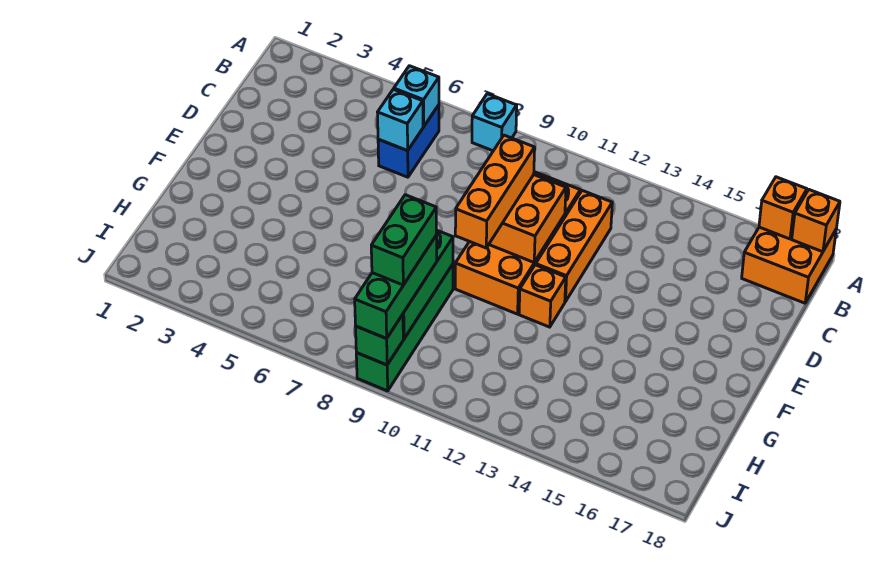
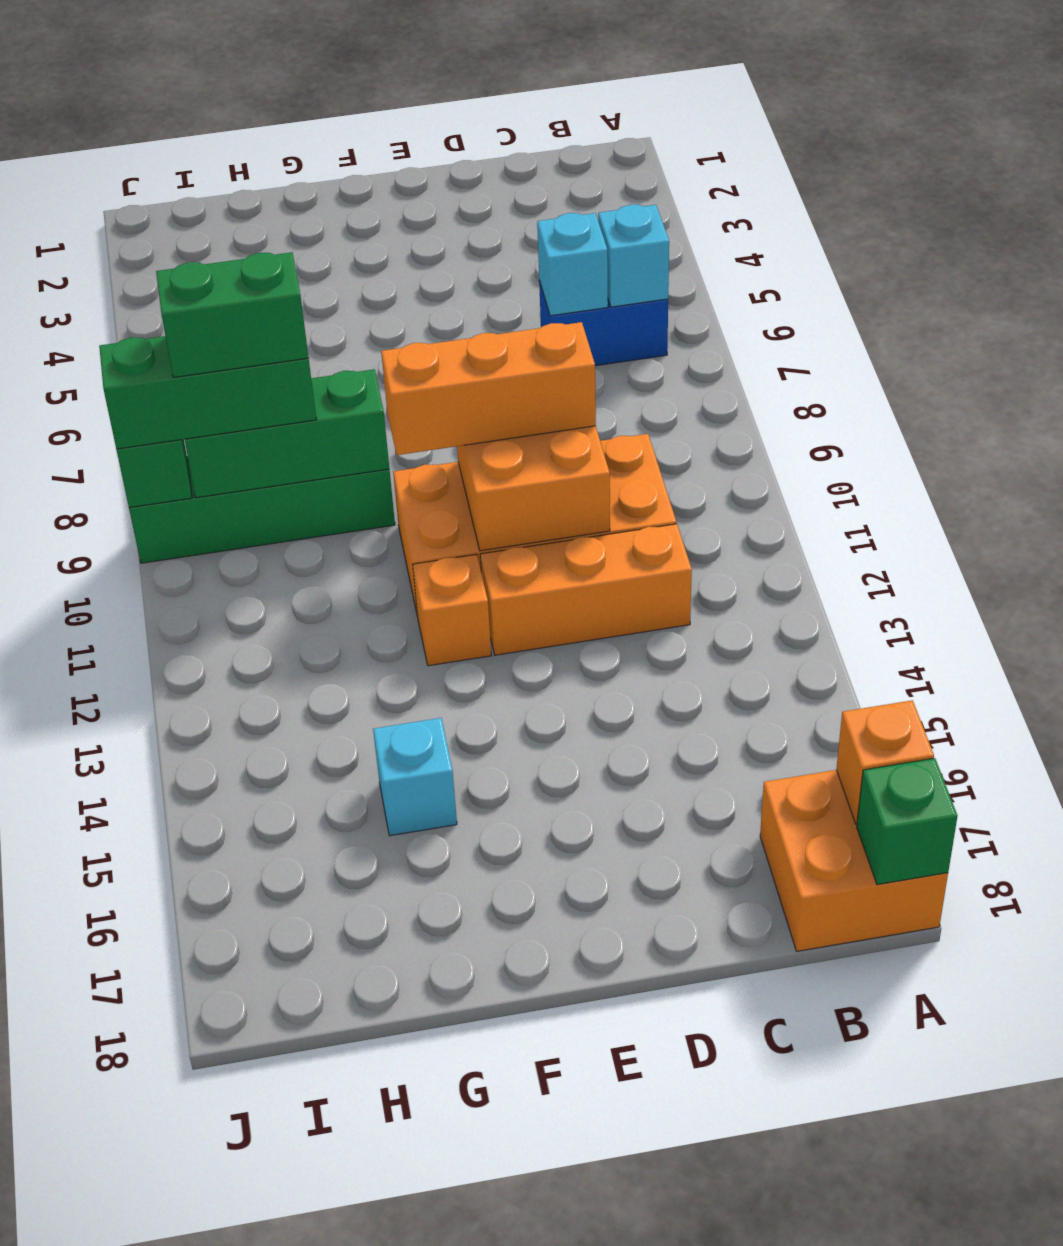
cyan 1x1 brick [472,94,517,151] -> cyan 1x1 brick moved to [373,718,457,836]
orange 1x1 brick [792,190,840,252] -> green 1x1 brick [857,758,957,885]

